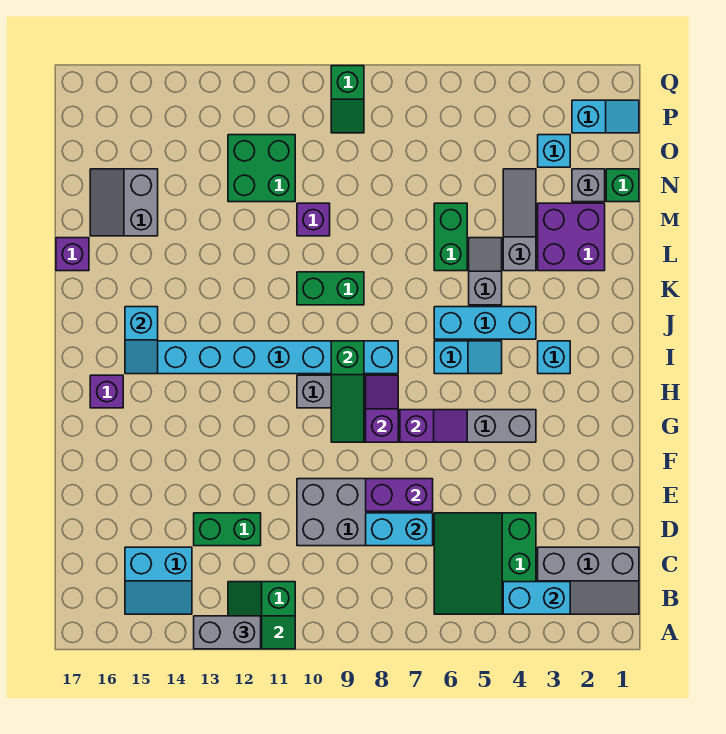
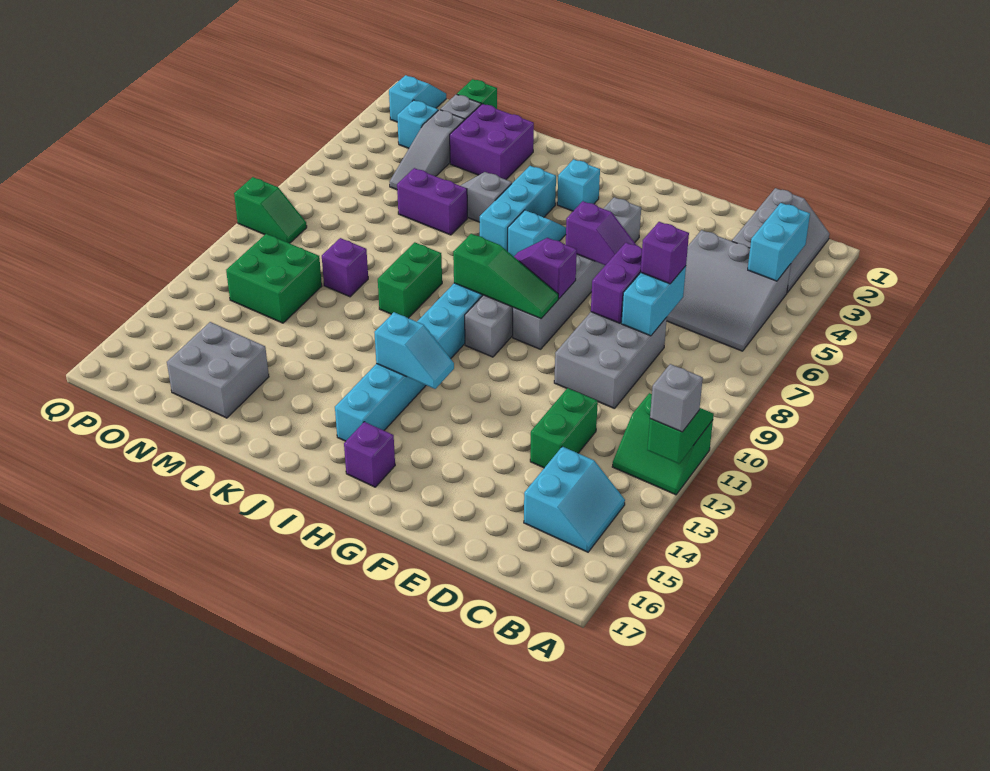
grey 1x2 brick [194,616,261,649] -> grey 1x1 brick [650,364,703,432]
green 3x3 slope [434,513,536,614] -> grey 3x3 slope [666,230,791,351]
purple 1x2 slope [400,410,467,442] -> purple 1x2 slope turned to [566,201,636,265]
cyan 1x2 slope [125,307,158,374] -> cyan 1x2 slope moved to [374,312,454,389]
grey 1x3 slope [503,169,536,271] -> grey 1x3 slope turned to [390,110,464,190]
green 1x2 brick [434,203,467,271] -> purple 1x2 brick [397,168,467,235]
purple 1x1 brick [56,238,89,271] -> purple 1x1 brick moved to [641,222,689,284]
grey 2x2 slope [90,169,158,236] -> grey 2x2 brick [167,322,269,418]

